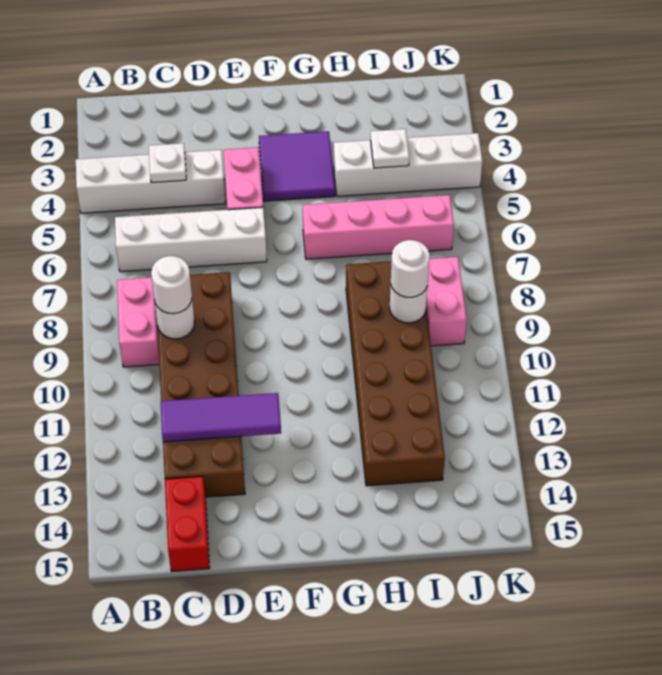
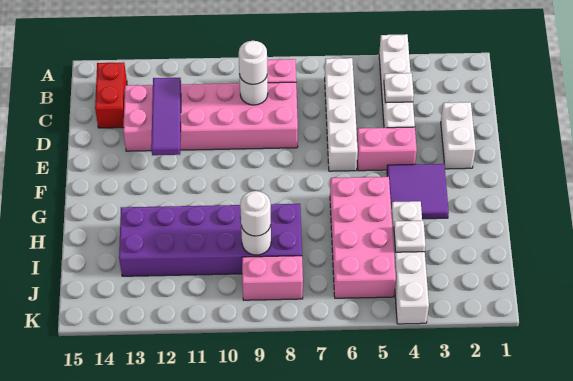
brown 2x6 brick [158,272,245,497] -> pink 2x6 brick [123,82,298,151]
red 1x2 brick [165,476,210,572] -> red 1x2 brick turned to [95,62,127,128]
none -> white 1x2 brick [441,102,476,169]
pink 1x4 brick [303,195,454,259] -> pink 2x4 brick [330,177,396,298]
brown 2x6 brick [346,261,445,486] -> purple 2x6 brick [119,204,302,276]

